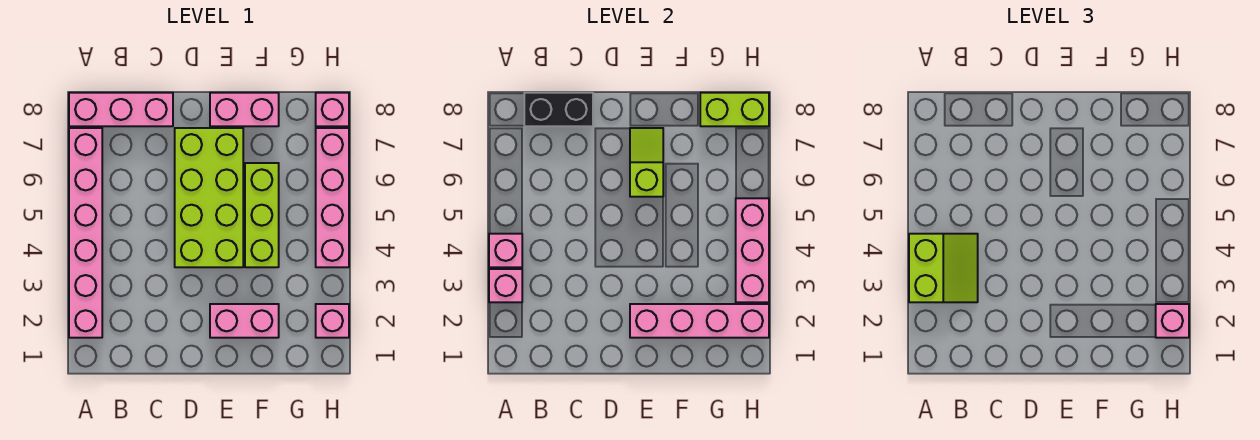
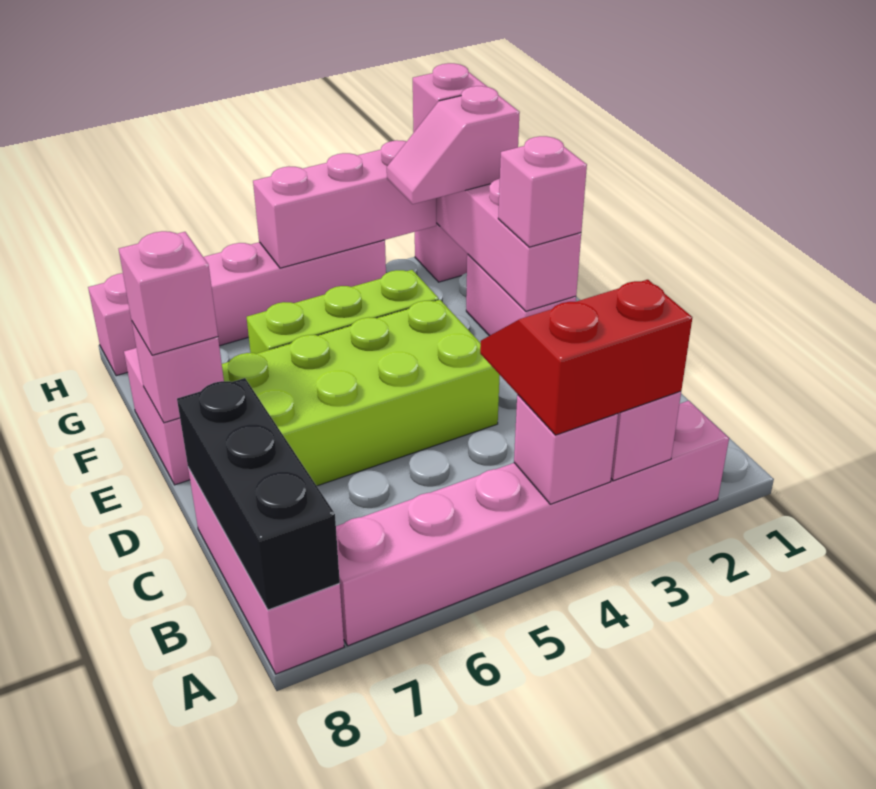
lime 2x2 slope [909,234,978,302] -> red 2x2 slope [480,280,692,435]
black 1x2 brick [524,93,593,126] -> black 1x3 brick [177,378,340,610]
none -> pink 1x1 brick [498,136,587,247]
lime 1x2 slope [630,128,663,197] -> none
none -> pink 1x1 brick [132,322,224,423]
none -> pink 1x1 brick [119,231,218,355]
none -> pink 1x2 slope [387,86,520,204]
lime 1x2 brick [700,93,769,126] -> none

